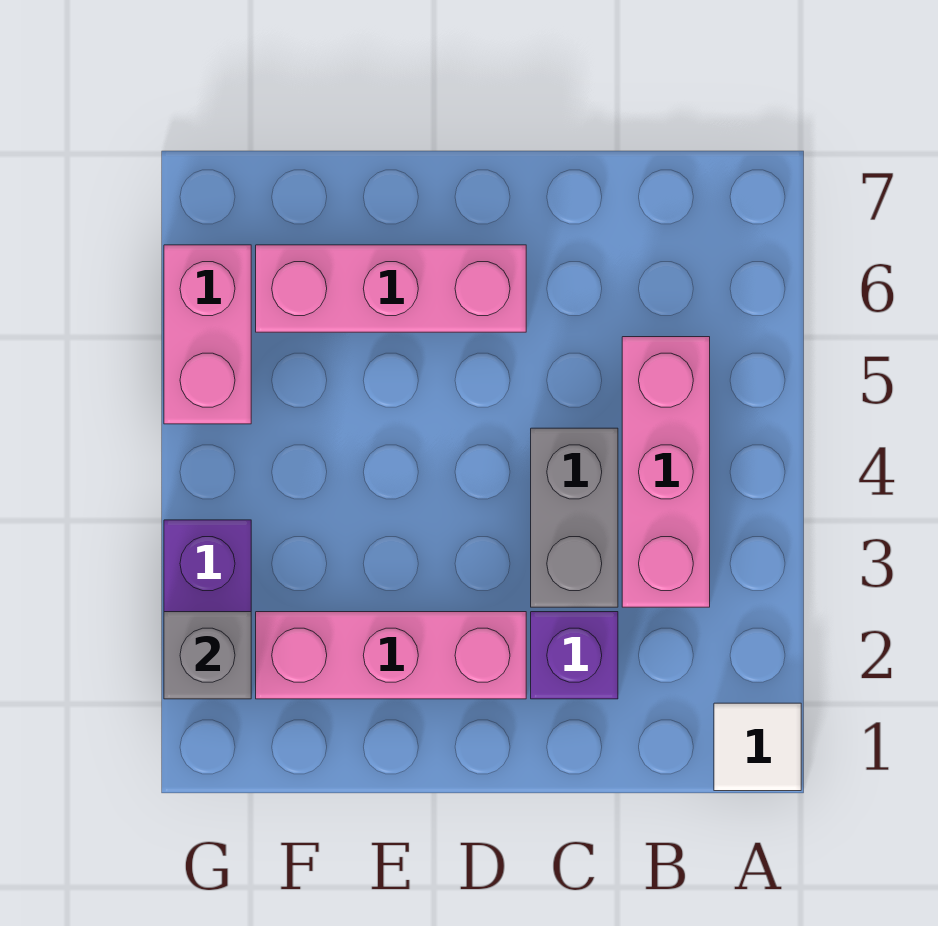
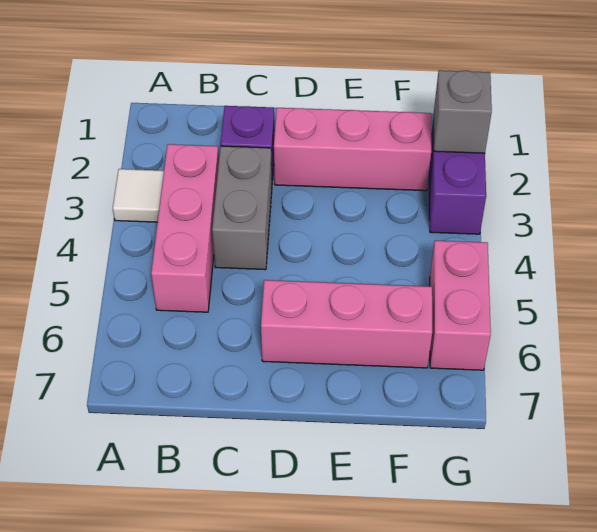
white 1x1 tile [714,703,801,791] -> white 1x1 tile moved to [113,169,164,222]

